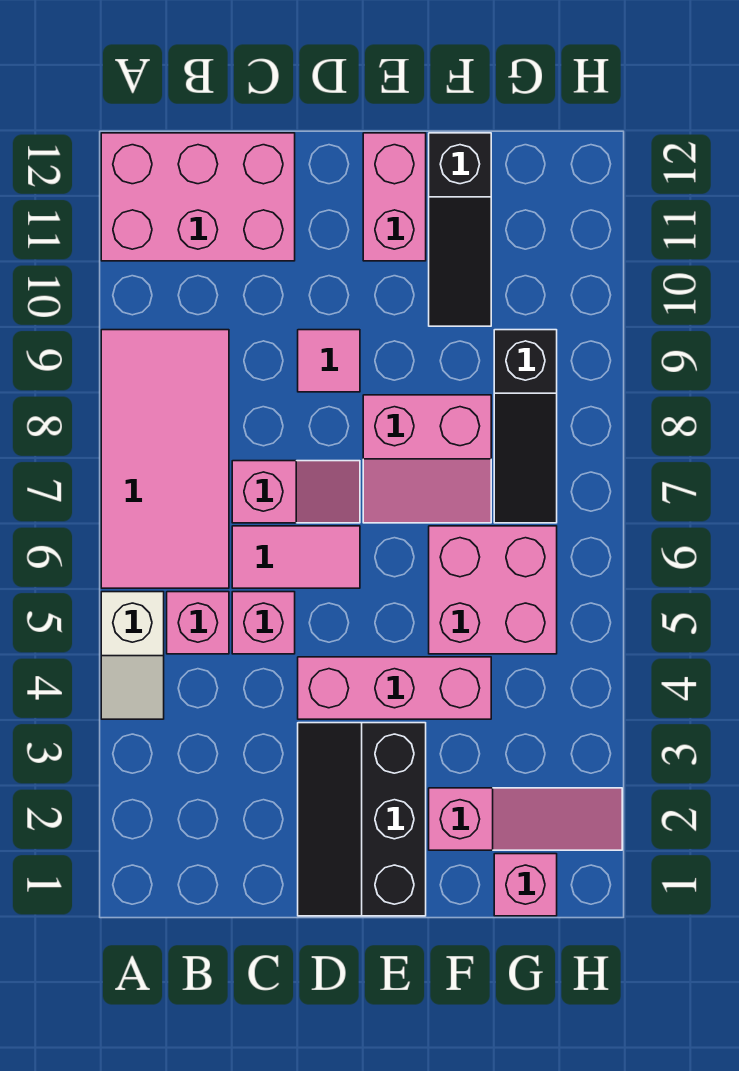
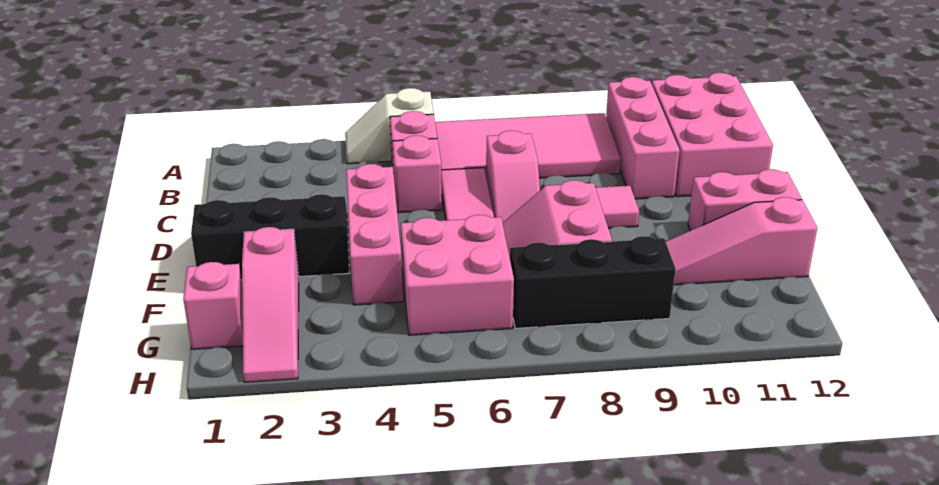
none -> pink 1x3 brick [606,77,680,199]
black 1x3 slope [429,133,491,326] -> pink 1x3 slope [666,197,817,285]
black 1x3 slope [494,330,557,523] -> black 1x3 brick [510,236,676,328]

